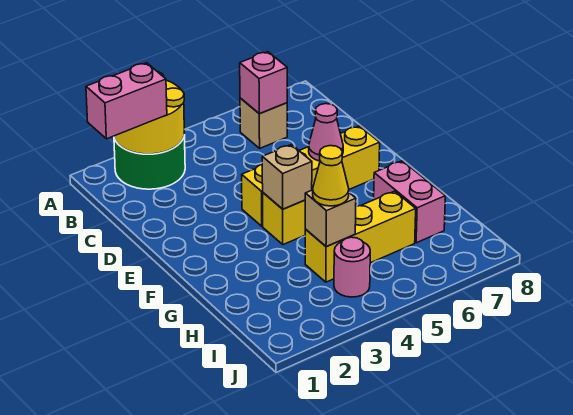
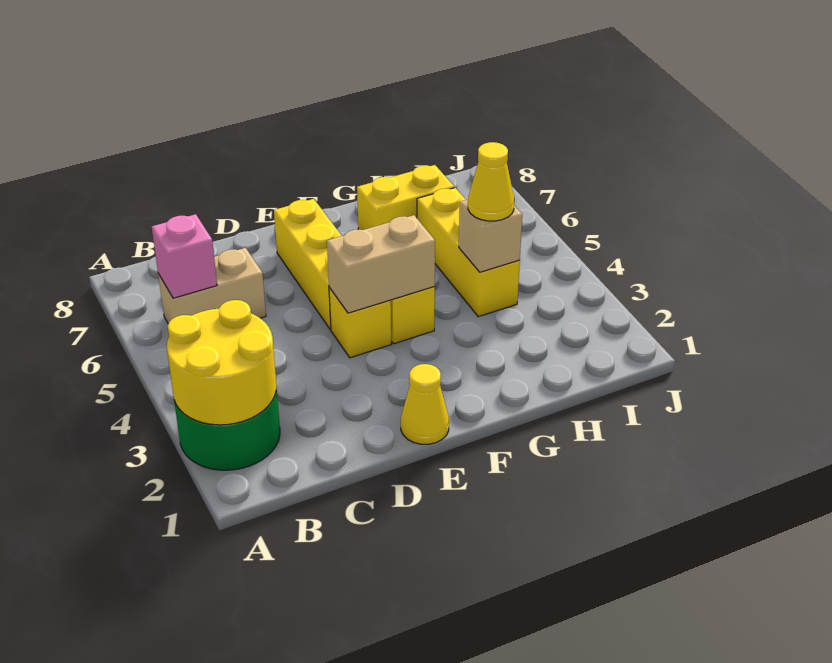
pink 1x2 brick [86,63,167,139] -> none
tan 1x1 brick [240,98,287,148] -> tan 1x2 brick [158,248,266,323]
none -> yellow 1x1 cone [401,364,449,444]
pink 1x1 cone [309,104,343,161] -> none
tan 1x1 brick [262,145,312,209] -> tan 1x2 brick [327,215,435,313]
pink 1x2 brick [374,161,445,243] -> yellow 1x2 brick [357,165,455,230]
pink 1x1 round brick [334,237,370,297] -> none

